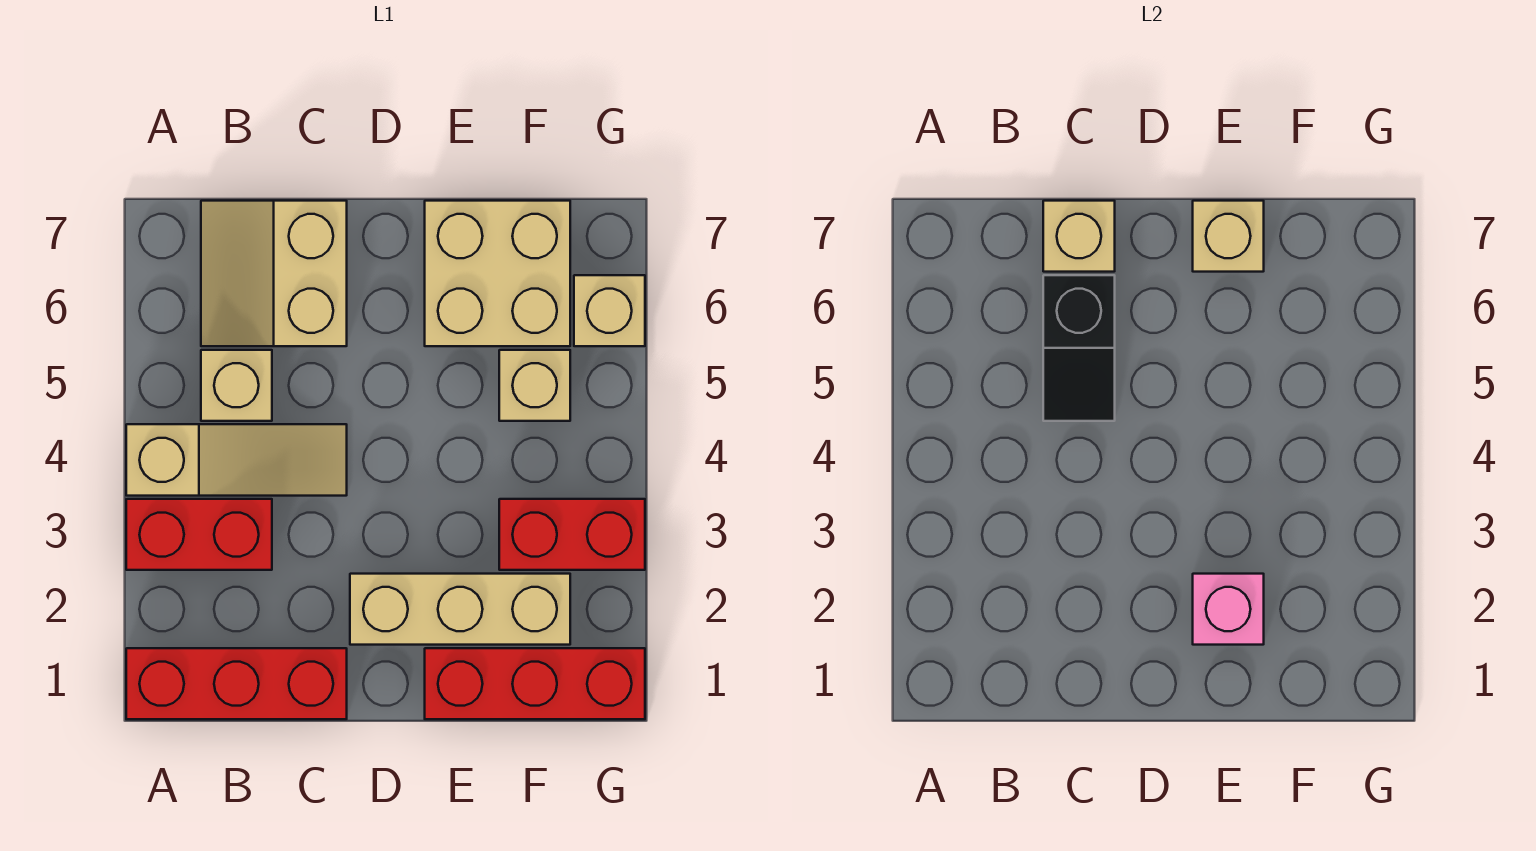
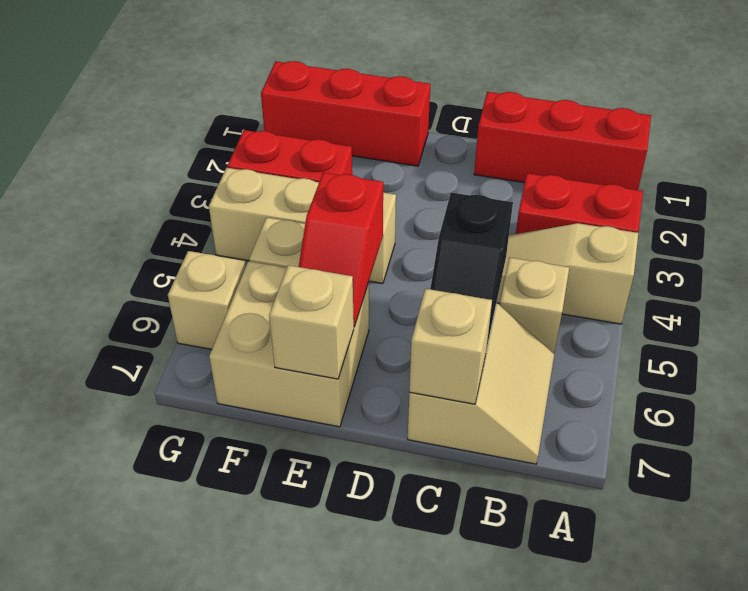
black 1x2 slope [1043,275,1115,421] -> black 1x2 slope turned to [430,192,513,350]
tan 1x3 brick [350,574,570,645] -> tan 1x3 brick moved to [209,168,396,284]
pink 1x1 brick [1193,574,1264,645] -> none
none -> red 1x2 slope [299,172,383,327]

